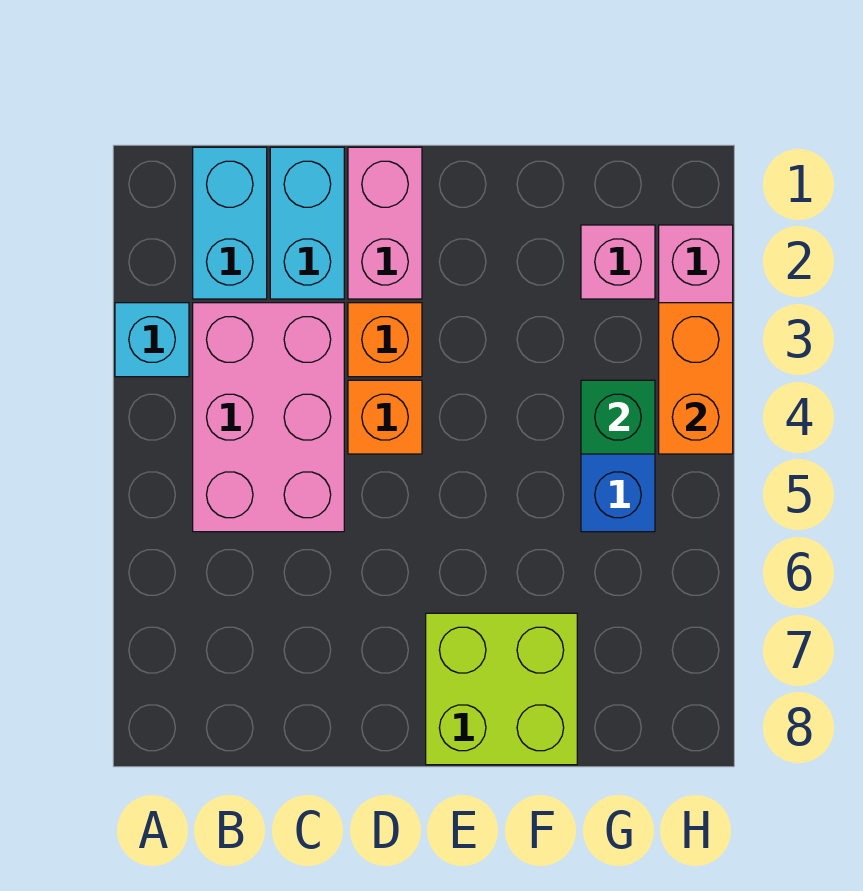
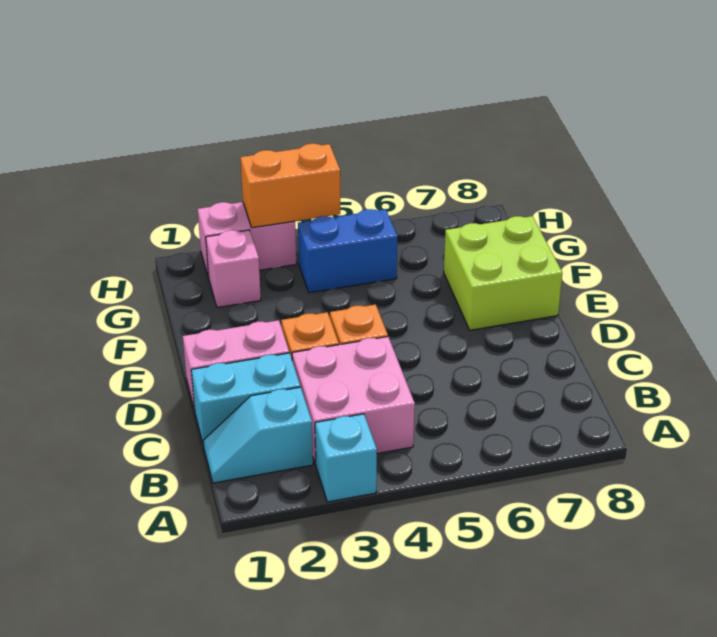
cyan 1x2 brick [193,147,267,299] -> cyan 1x2 slope [203,387,313,483]
pink 2x3 brick [193,303,344,532] -> pink 2x2 brick [292,337,415,464]
green 1x1 brick [581,380,655,454] -> none

